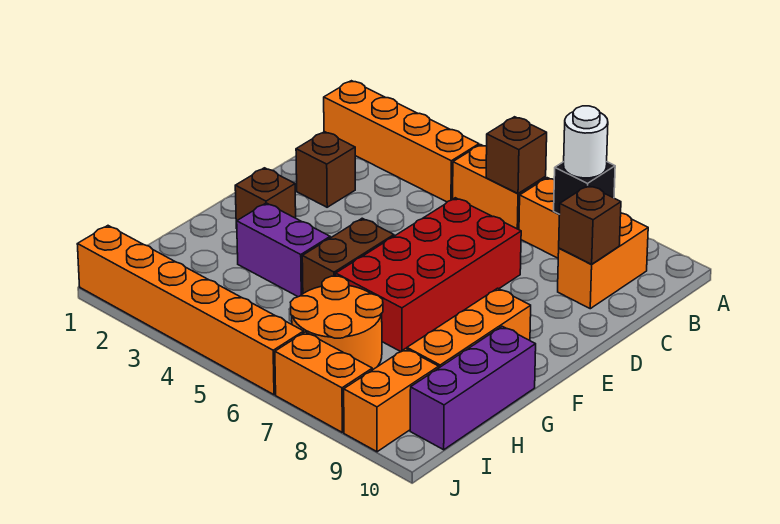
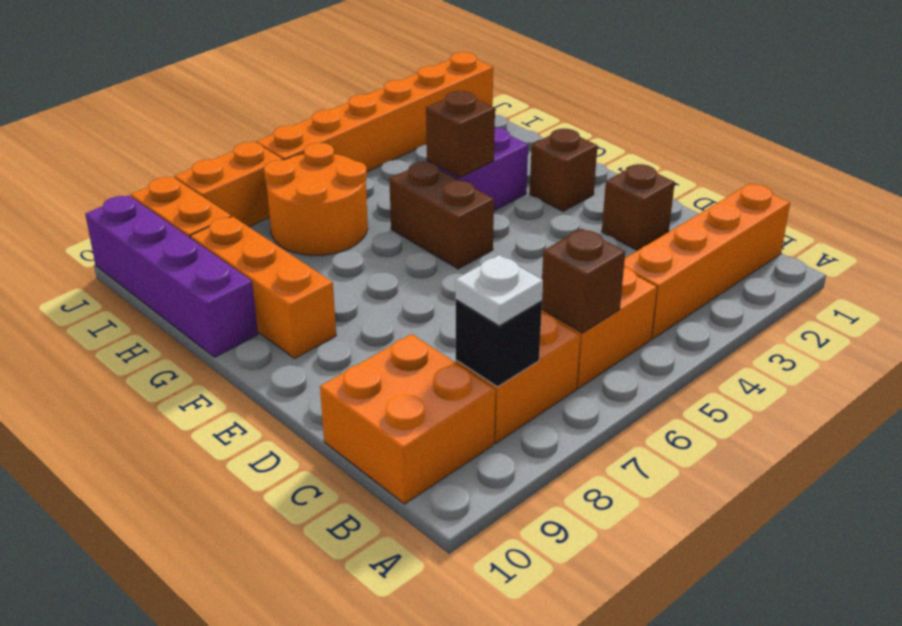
white 1x1 round brick [564,106,608,178] -> white 1x1 plate [456,255,543,326]
orange 1x2 brick [558,213,648,309] -> orange 2x2 brick [320,334,495,504]
brown 1x1 brick [559,185,621,264] -> brown 1x1 brick moved to [426,91,495,178]
red 2x4 brick [336,198,521,352] -> none
purple 1x3 brick [410,326,536,450] -> purple 1x4 brick [85,195,258,357]

